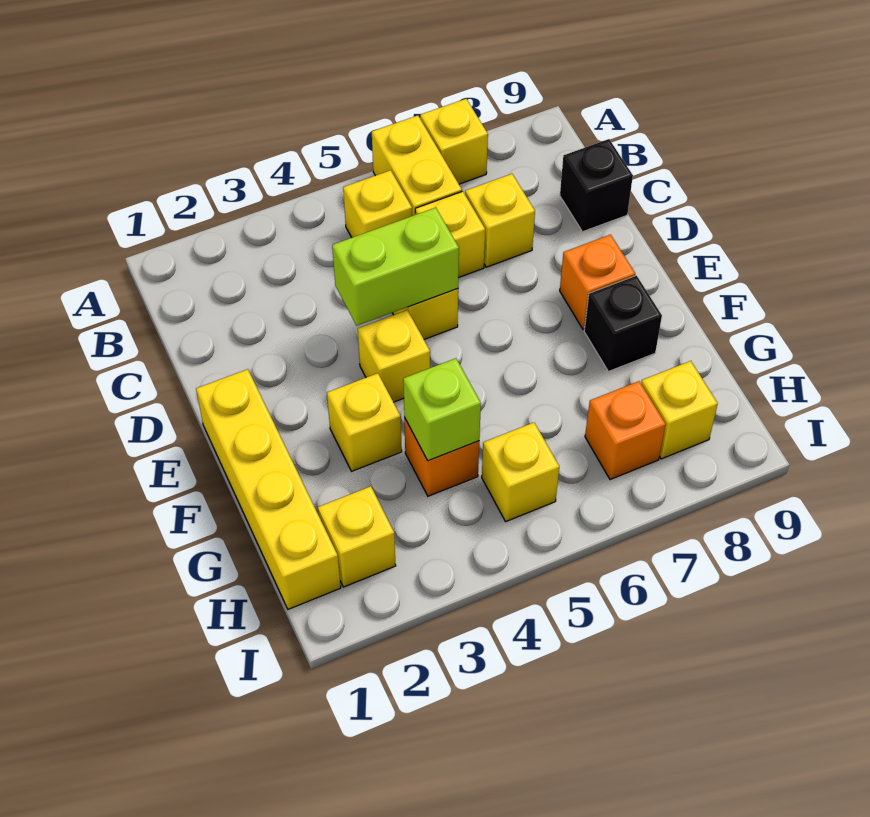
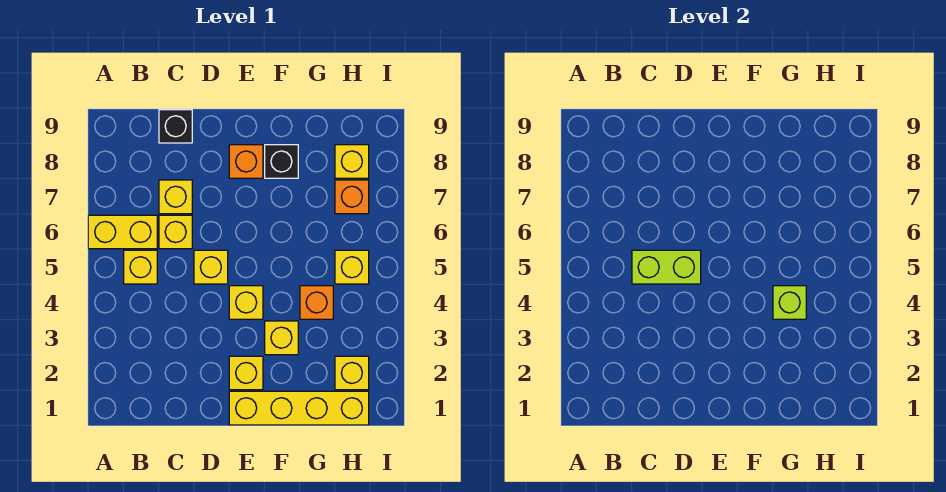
yellow 1x1 brick [420,99,488,184] -> yellow 1x1 brick moved to [229,356,263,390]
lime 1x2 brick [332,208,459,326] -> lime 1x2 brick turned to [632,250,701,284]

